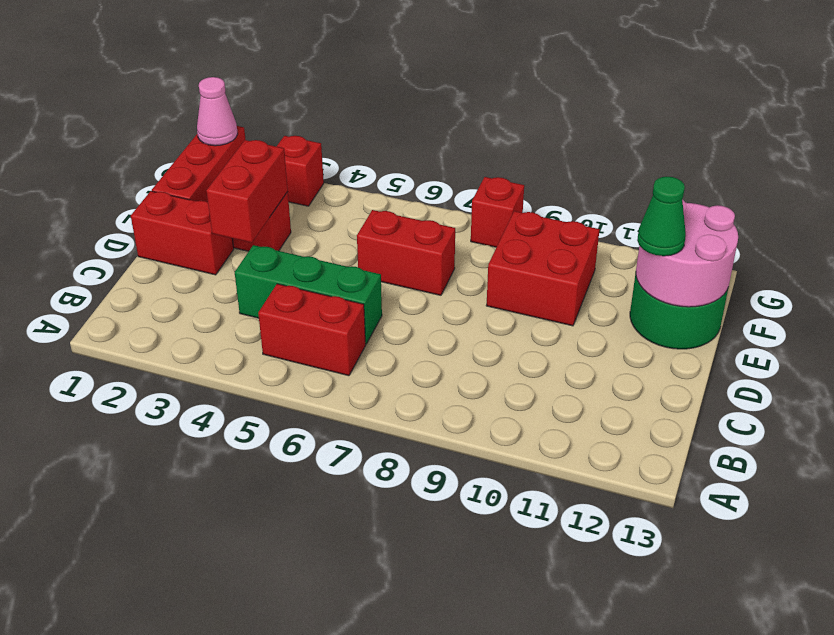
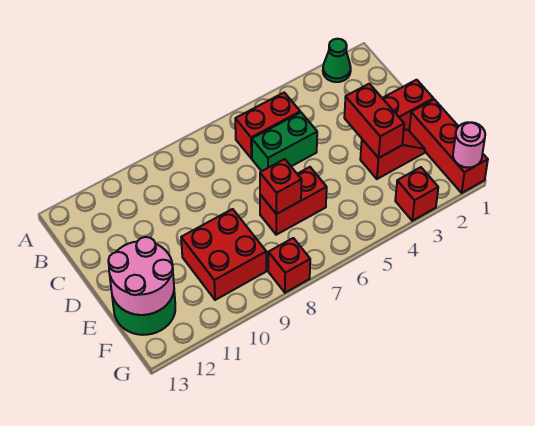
green 1x3 brick [235,245,382,344] -> green 1x2 brick [252,112,317,171]
none -> red 1x1 brick [260,159,302,214]
green 1x1 cone [637,177,686,256] -> green 1x1 cone moved to [323,39,351,82]
pink 1x1 cone [197,77,238,146] -> pink 1x1 round brick [453,122,485,168]

